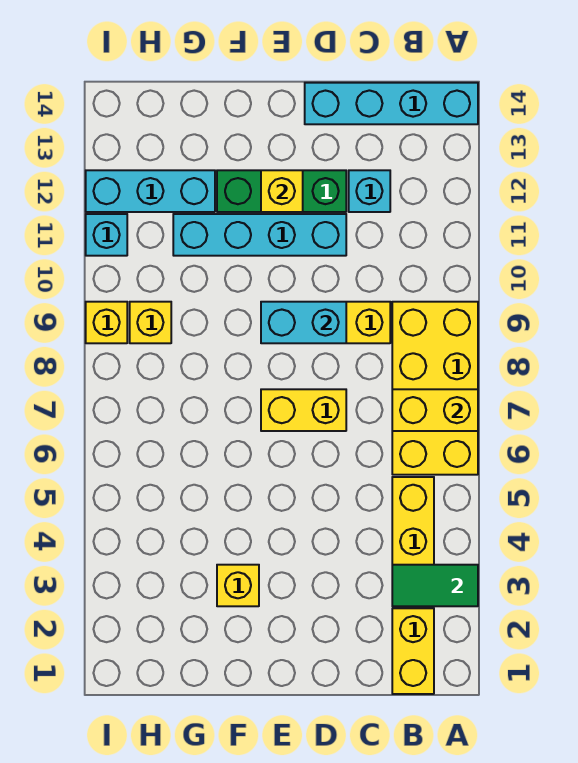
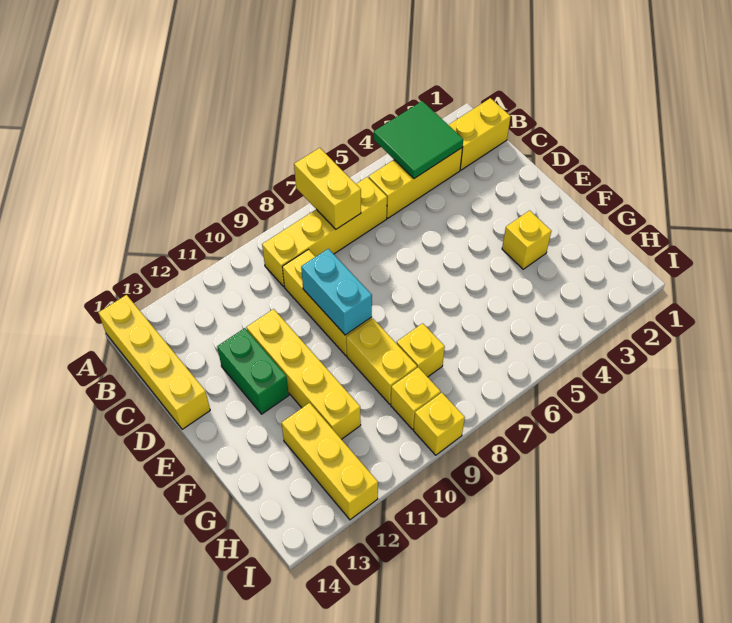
green 1x2 tile [392,565,478,606] -> green 2x2 tile [374,101,463,179]
yellow 2x4 brick [392,302,478,475] -> yellow 1x4 brick [262,177,387,287]
cyan 1x4 brick [305,83,478,124] -> yellow 1x4 brick [98,295,210,429]
cyan 1x1 brick [349,170,390,212] -> none
yellow 1x2 brick [261,389,346,431] -> yellow 1x2 brick moved to [346,319,417,404]
cyan 1x4 brick [173,214,346,256] -> yellow 1x4 brick [246,309,361,439]
green 1x3 brick [217,170,346,212] -> green 1x2 brick [217,328,289,414]
yellow 1x1 brick [261,170,303,212] -> yellow 1x1 brick moved to [397,323,445,377]
cyan 1x3 brick [86,170,215,212] -> yellow 1x3 brick [281,403,378,520]
cyan 1x1 brick [86,214,127,256] -> none

